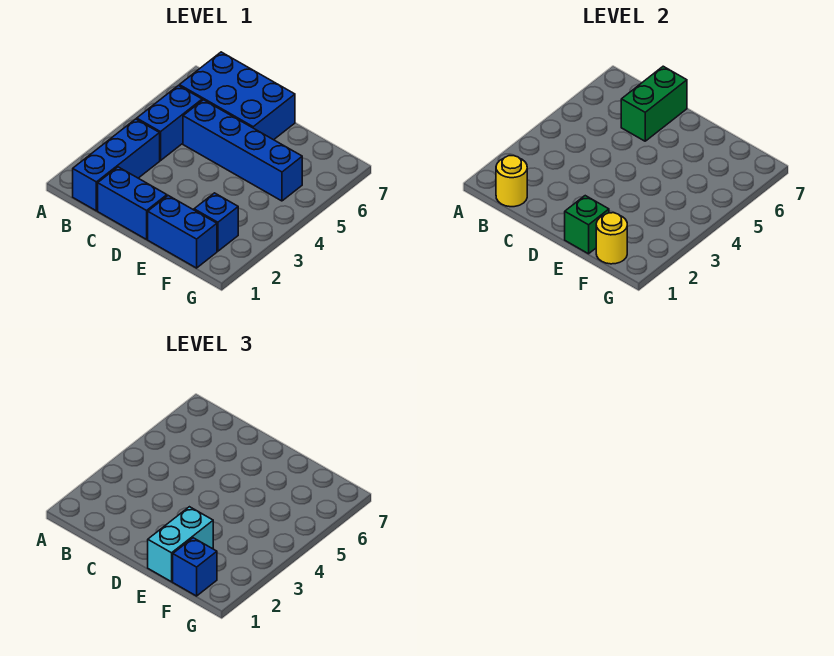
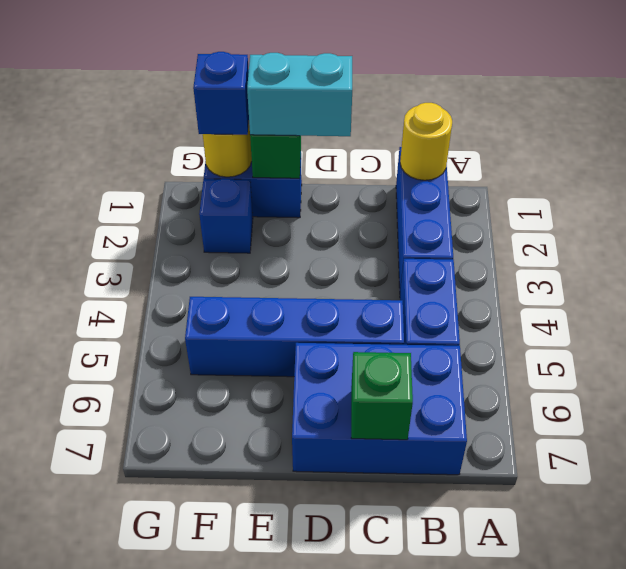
blue 1x2 brick [98,167,167,239] -> none
green 1x2 brick [621,66,687,141] -> green 1x1 brick [351,352,413,440]
cyan 1x2 brick [148,507,213,582] -> cyan 1x2 brick turned to [247,53,352,136]

